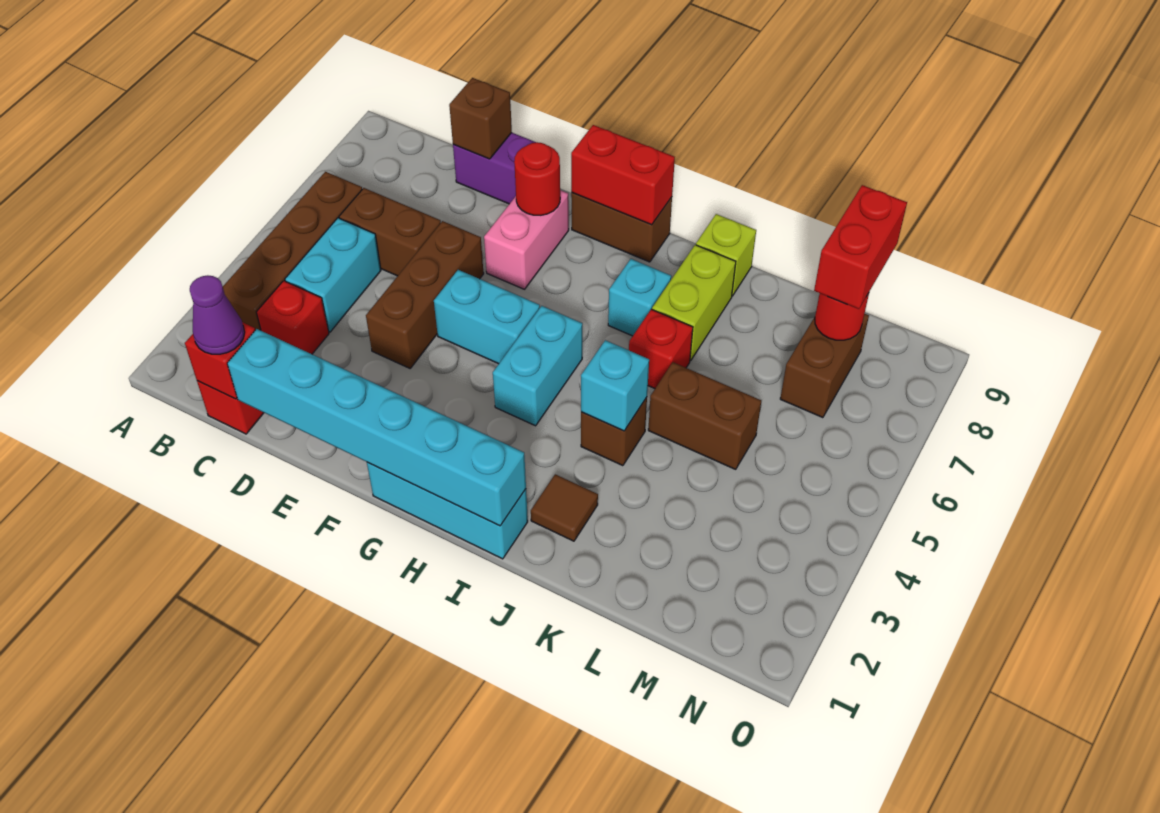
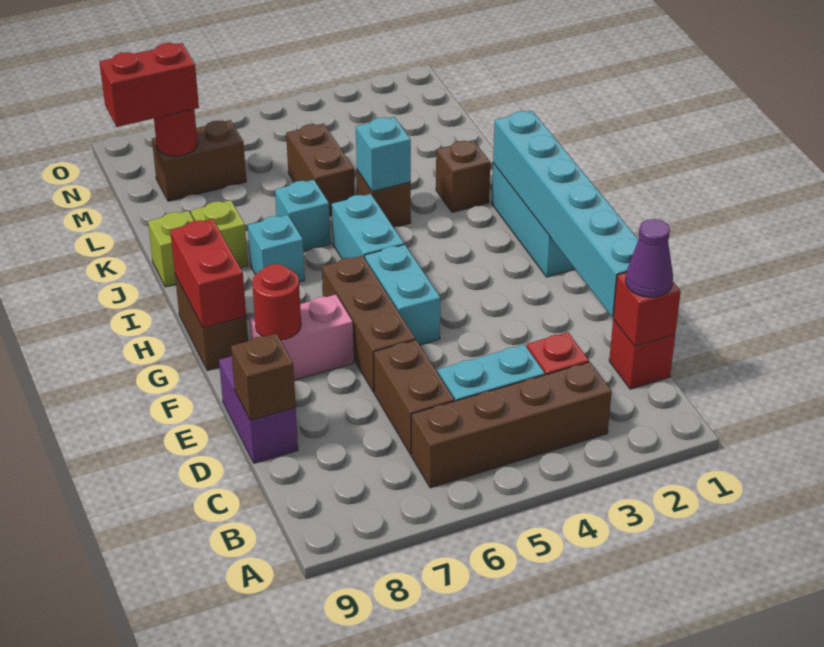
brown 1x3 brick [366,221,484,368] -> brown 1x3 brick turned to [322,256,415,392]
cyan 1x2 brick [493,306,582,426] -> cyan 1x2 brick turned to [332,194,404,259]
brown 1x1 tile [531,474,598,541] -> brown 1x1 brick [436,140,490,212]
red 1x1 brick [629,309,693,389] -> cyan 1x1 brick [275,180,330,251]
lime 1x2 brick [652,245,736,361] -> lime 1x1 brick [191,200,248,267]

